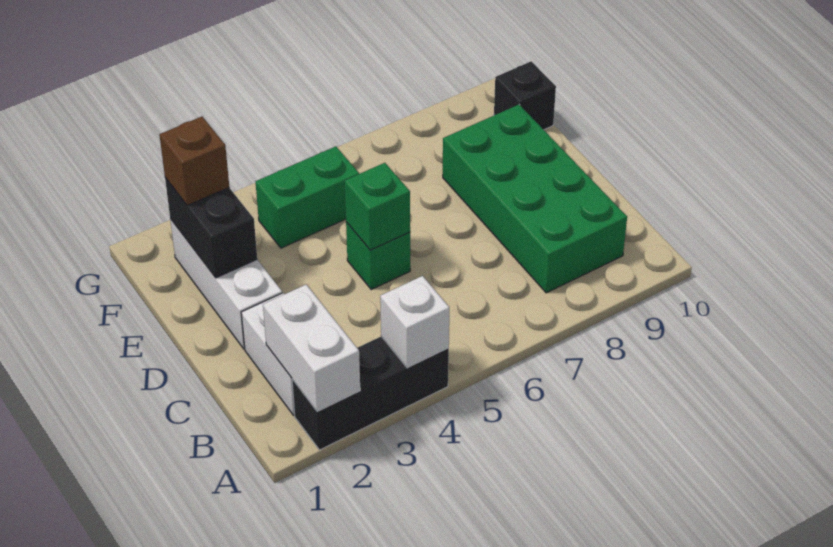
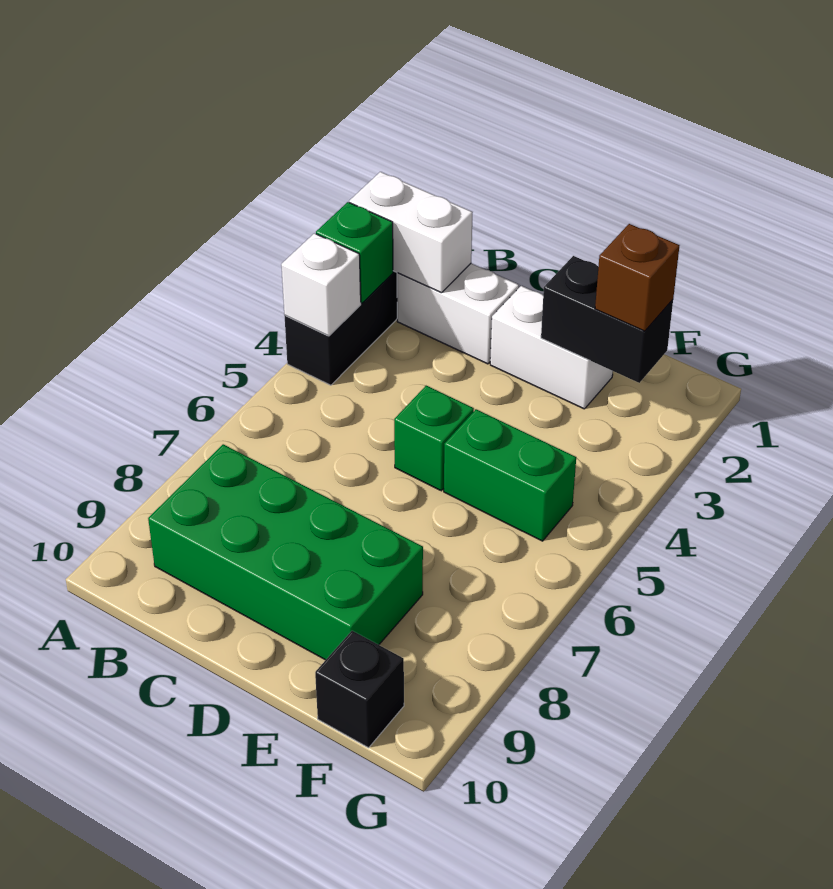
white 1x3 brick [170,219,282,349] -> white 1x2 brick [490,286,613,409]
green 1x1 brick [345,163,410,250] -> green 1x1 brick moved to [316,202,393,303]
green 1x2 brick [256,146,359,248] -> green 1x2 brick turned to [444,409,576,541]

